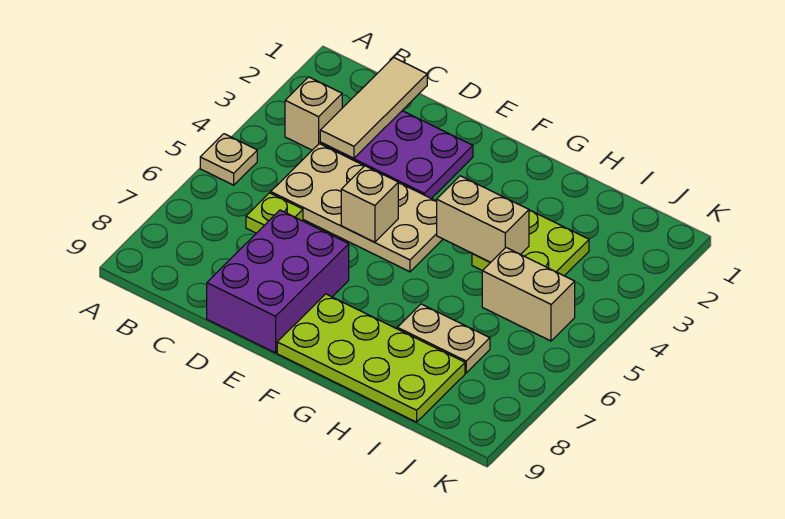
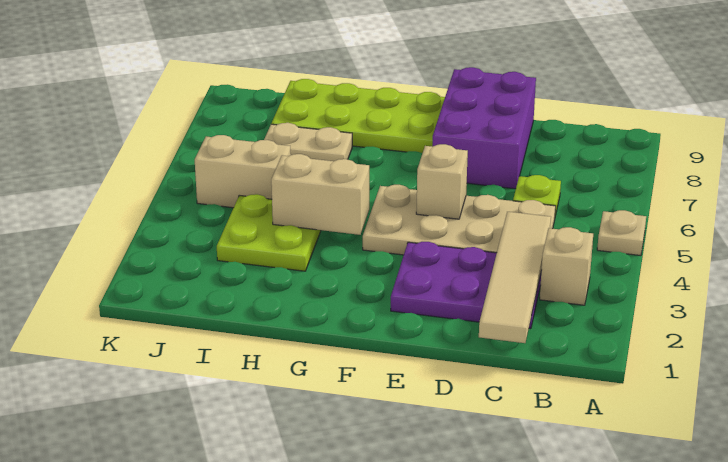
tan 1x3 tile [320,57,427,158] -> tan 1x4 tile [479,212,551,343]

